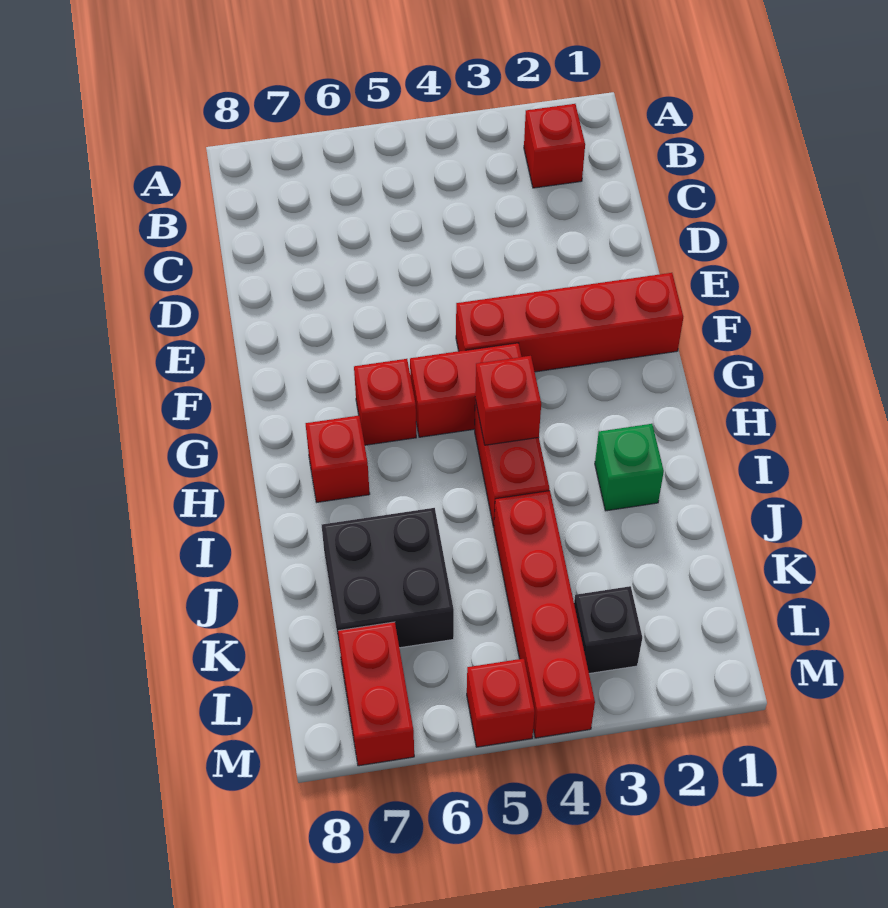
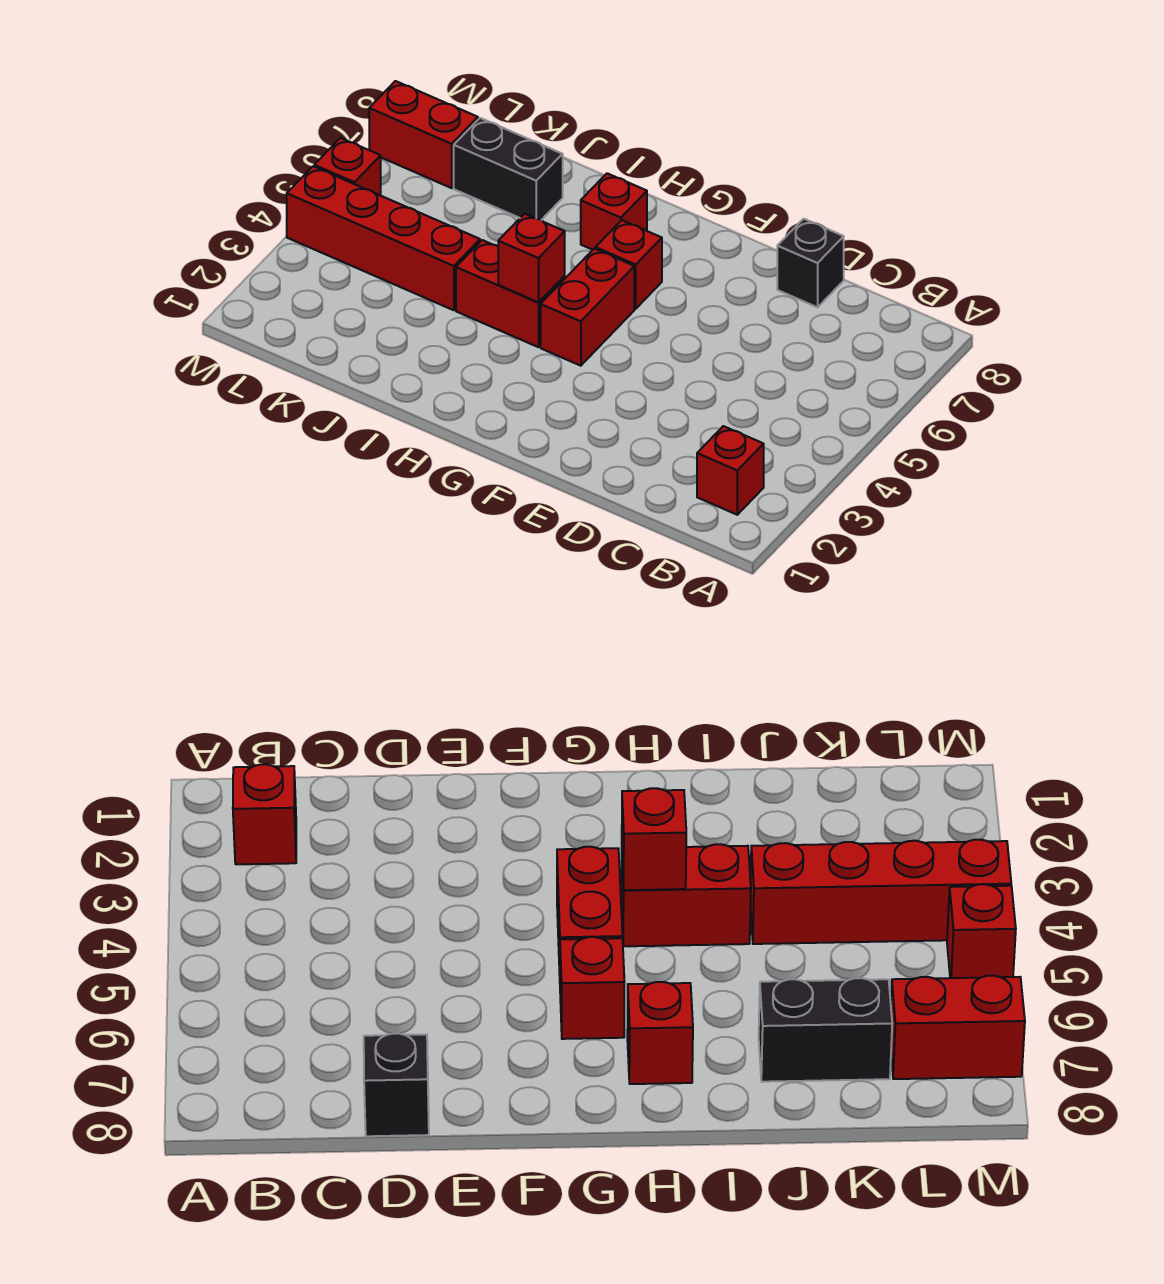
red 1x4 brick [456,273,683,372] -> none
green 1x1 brick [595,424,664,511] -> none
black 2x2 brick [322,508,454,655] -> black 1x2 brick [454,118,563,220]
black 1x1 brick [574,586,642,674] -> black 1x1 brick moved to [777,219,844,307]

